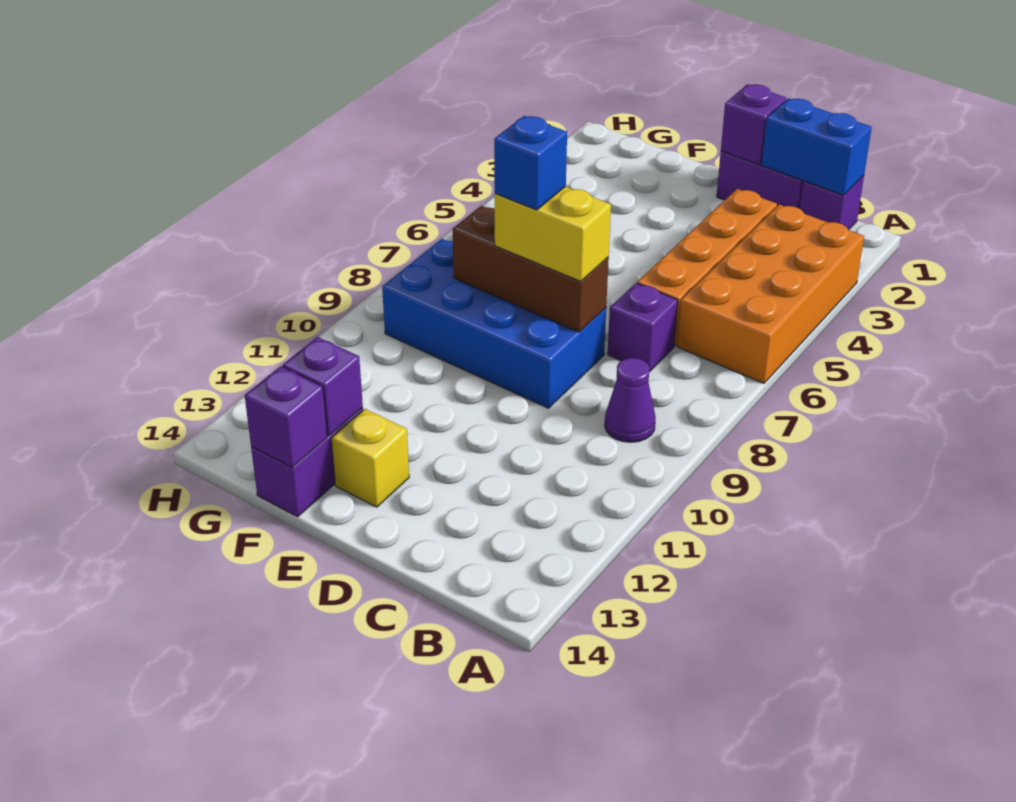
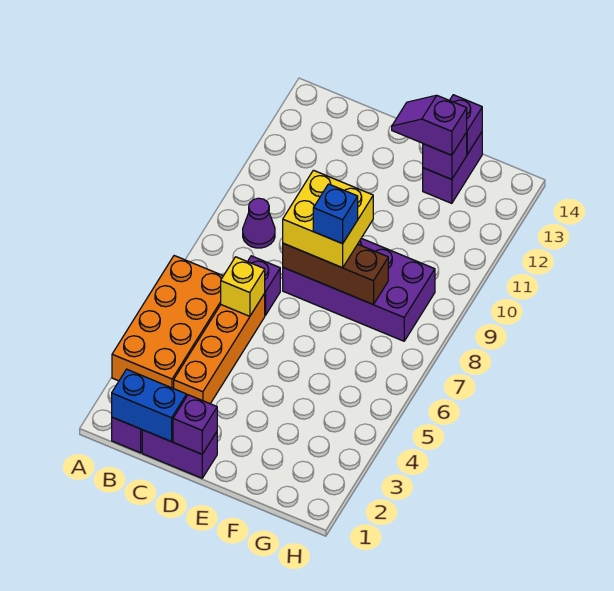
blue 2x4 brick [382,239,606,408] -> purple 2x4 brick [283,238,435,341]
yellow 1x2 brick [495,187,611,281] -> yellow 2x2 brick [283,170,373,268]
yellow 1x1 brick [331,409,409,507] -> yellow 1x1 brick moved to [221,257,265,316]
none -> purple 1x2 slope [392,95,467,155]

